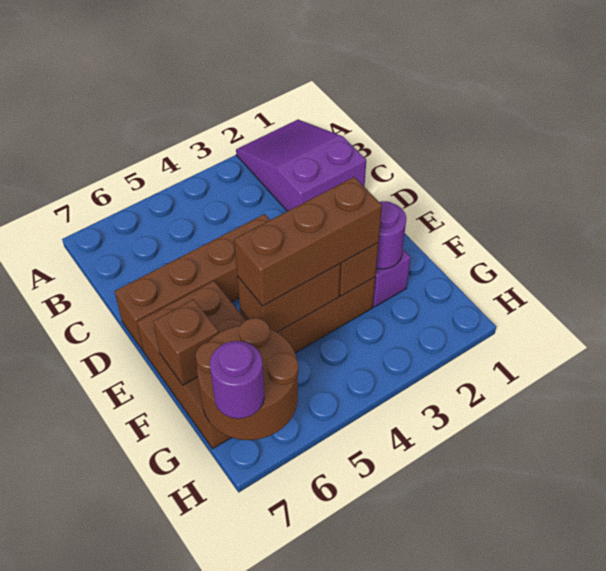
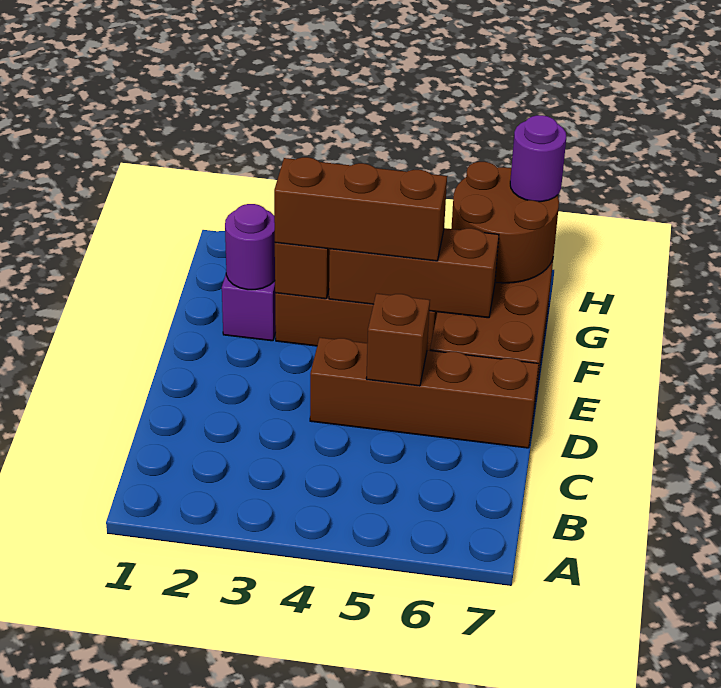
purple 2x3 slope [236,120,366,211] -> none
brown 1x2 brick [237,264,340,332] -> brown 1x3 brick [329,228,499,318]
brown 1x1 brick [153,299,219,385] -> brown 1x1 brick moved to [366,294,430,386]

